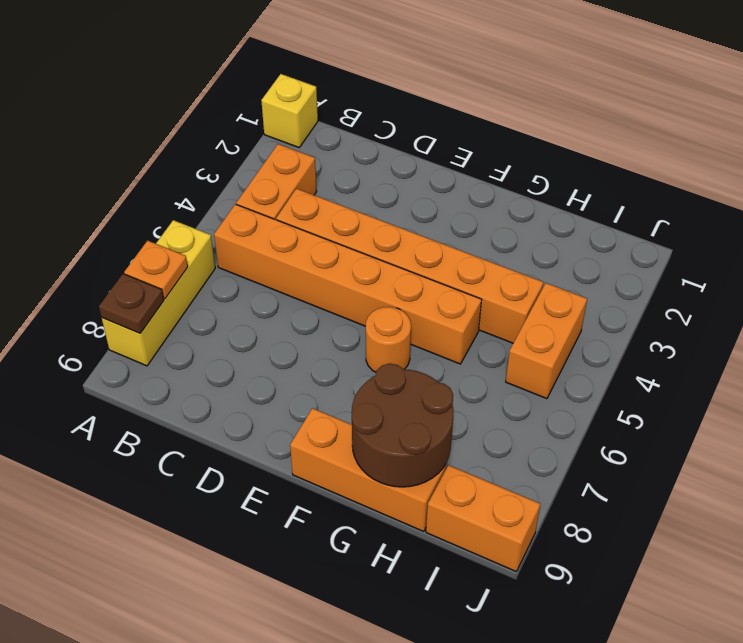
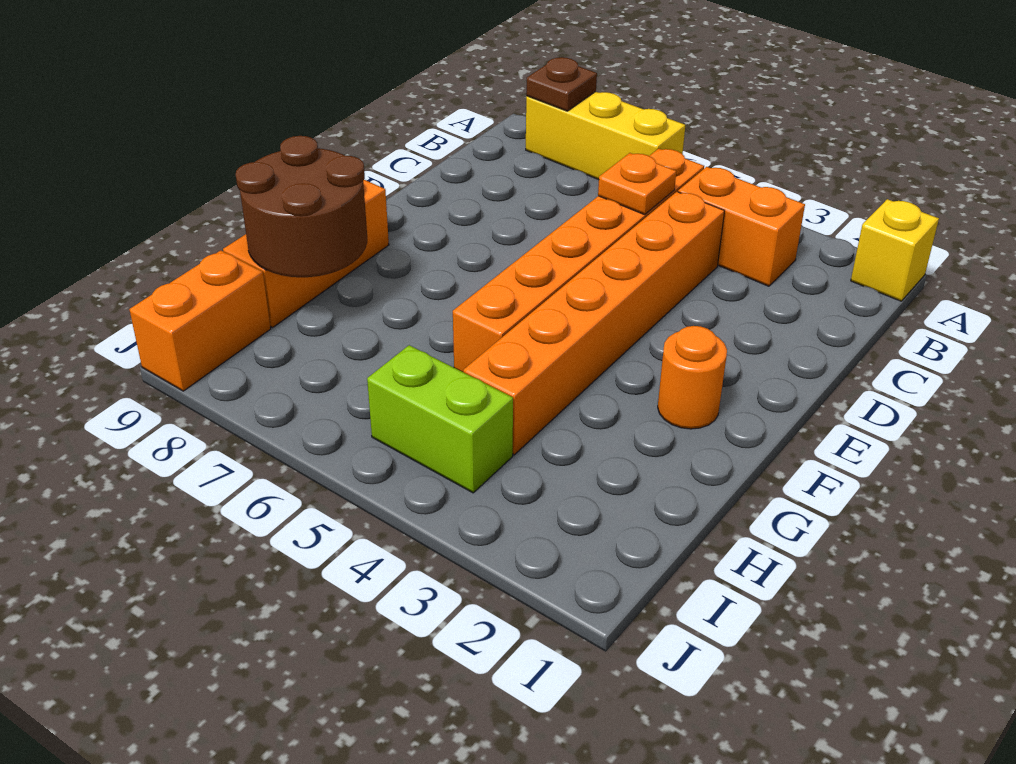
orange 1x1 plate [124,241,188,299] -> orange 1x1 plate moved to [598,153,676,215]
orange 1x1 round brick [366,307,411,372] -> orange 1x1 round brick moved to [658,326,727,429]
orange 1x2 brick [506,283,587,399] -> lime 1x2 brick [367,345,513,493]

